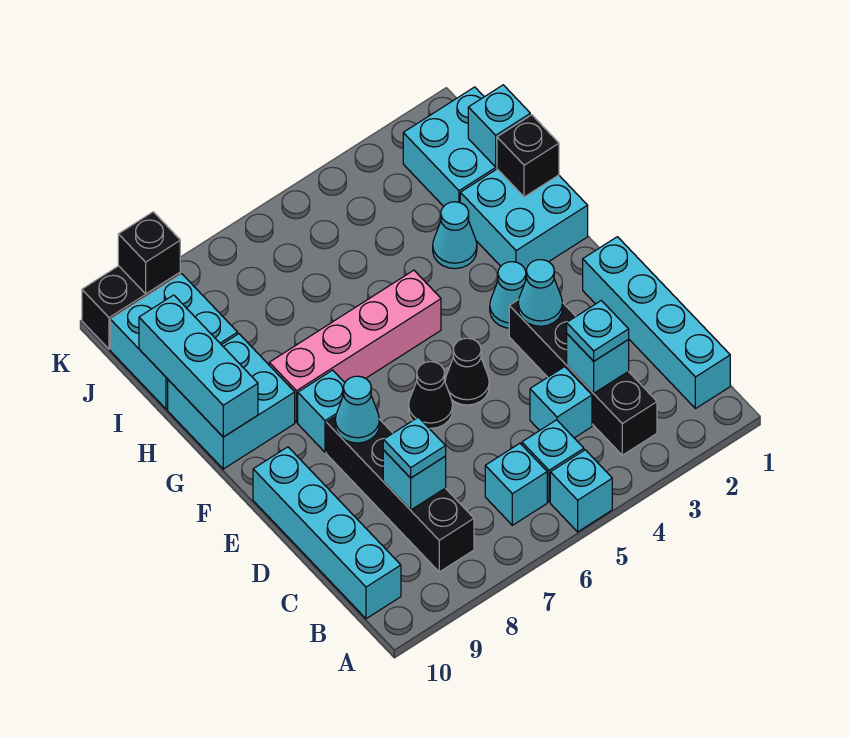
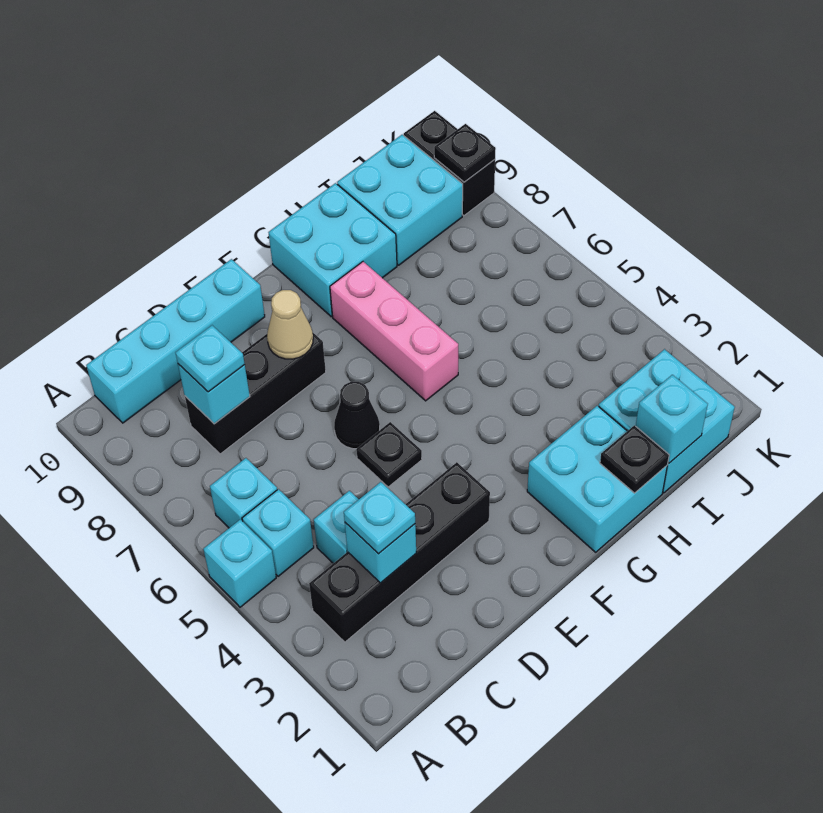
cyan 1x4 brick [583,237,730,409] -> none
black 1x4 brick [326,416,474,572] -> black 1x3 brick [185,333,326,454]
cyan 1x1 cone [518,260,563,326] -> none
black 1x1 cone [445,338,489,405] -> black 1x1 plate [356,422,422,487]
cyan 1x1 cone [335,376,379,443] -> tan 1x1 cone [267,290,313,359]
cyan 1x1 cone [490,262,526,328] -> none
cyan 1x1 brick [298,370,345,452] -> none
pink 1x4 brick [269,270,441,422] -> pink 1x3 brick [330,262,458,401]
cyan 1x3 brick [139,295,258,437] -> none
black 1x1 brick [497,115,559,197] -> black 1x1 plate [600,425,669,493]
cyan 1x1 cone [433,202,477,269] -> none
black 1x1 brick [118,212,180,294] -> black 1x1 plate [434,124,496,182]

